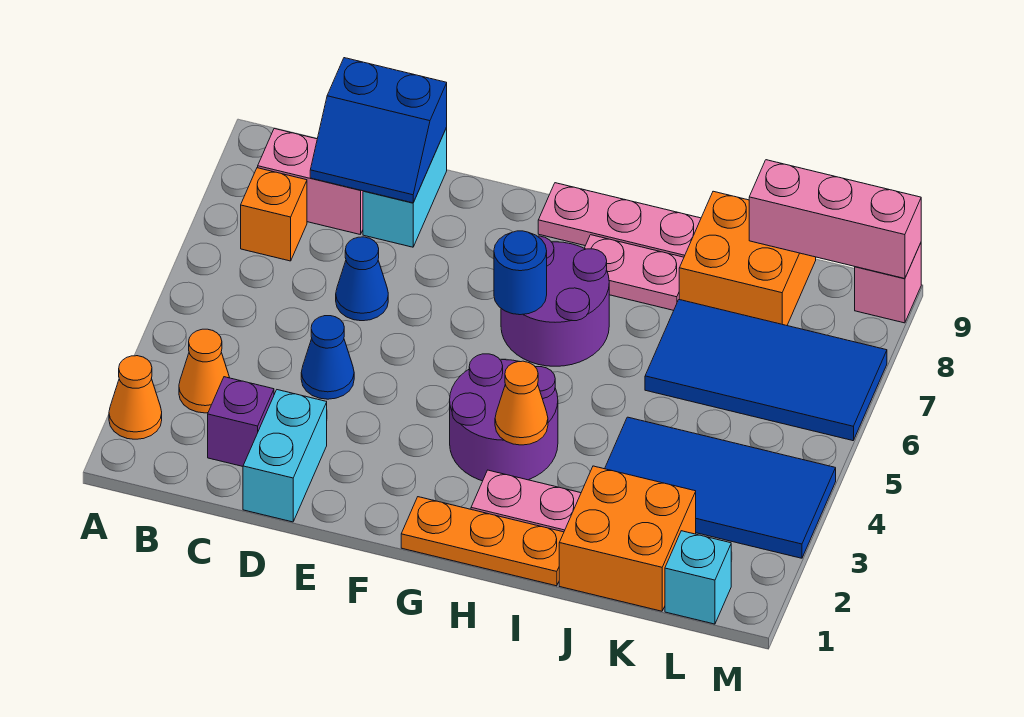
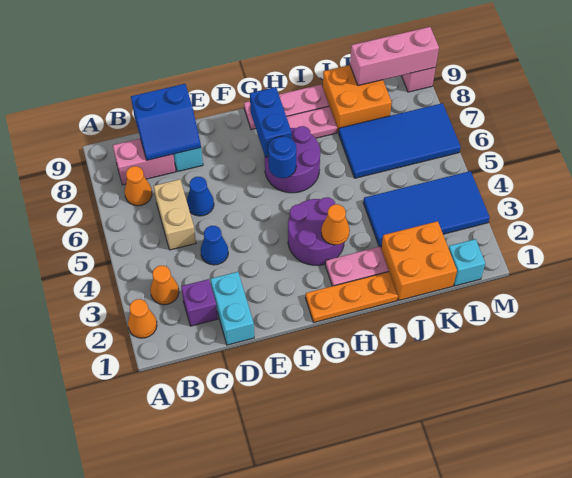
orange 1x1 brick [241,168,307,261] -> orange 1x1 cone [125,166,152,206]
none -> tan 1x2 brick [154,179,196,250]
none -> blue 1x2 brick [250,87,292,157]

